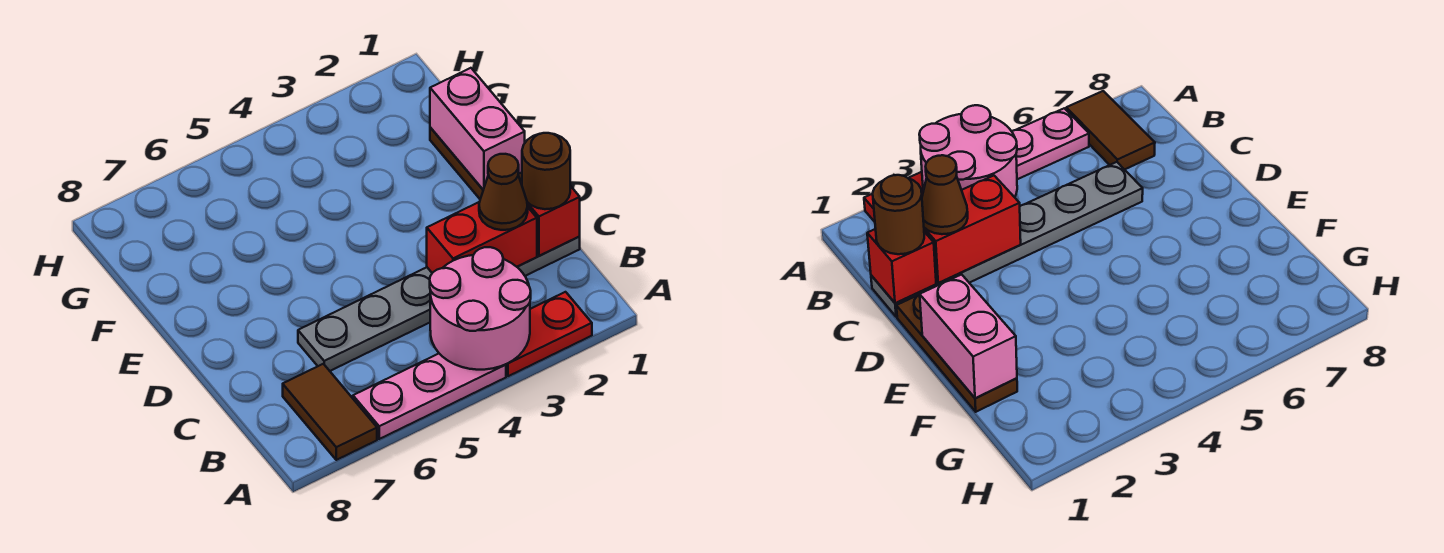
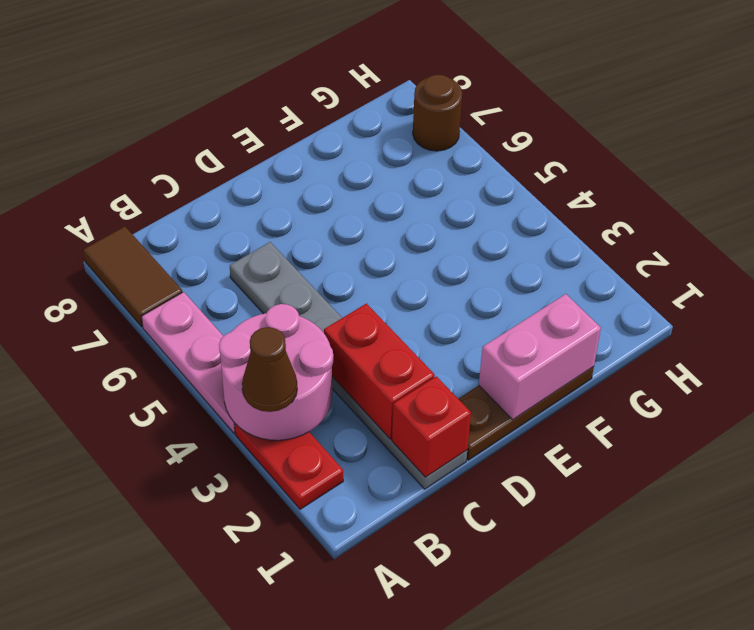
brown 1x2 tile [283,364,377,460] -> brown 1x2 tile turned to [83,226,183,327]
brown 1x1 round brick [522,133,570,209] -> brown 1x1 round brick moved to [413,75,462,151]
brown 1x1 cone [479,154,528,230] -> brown 1x1 cone moved to [242,327,297,412]

